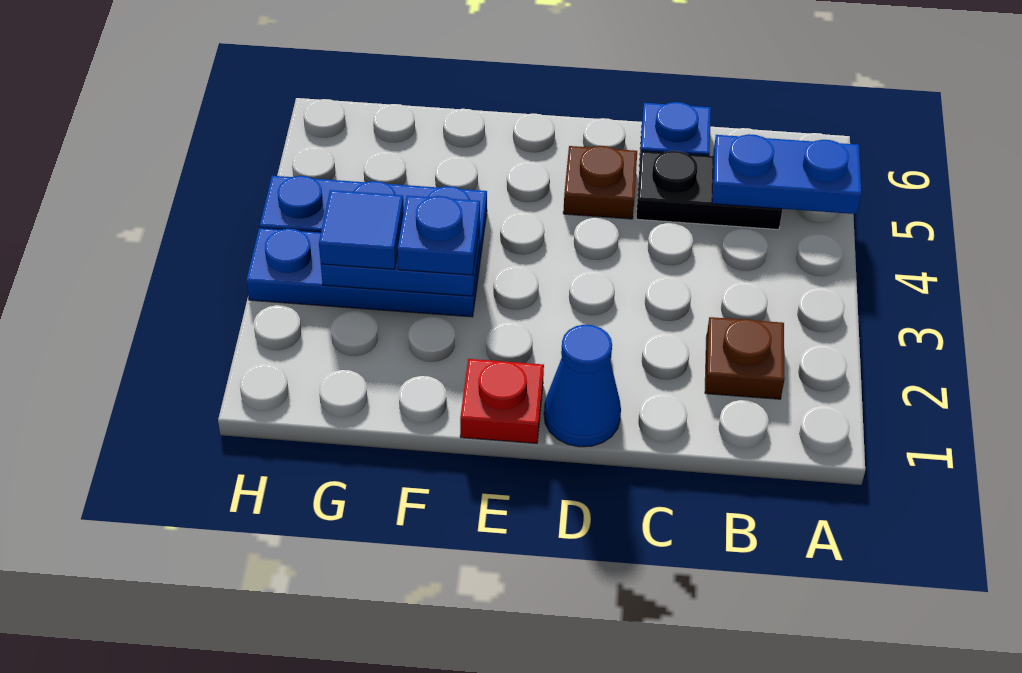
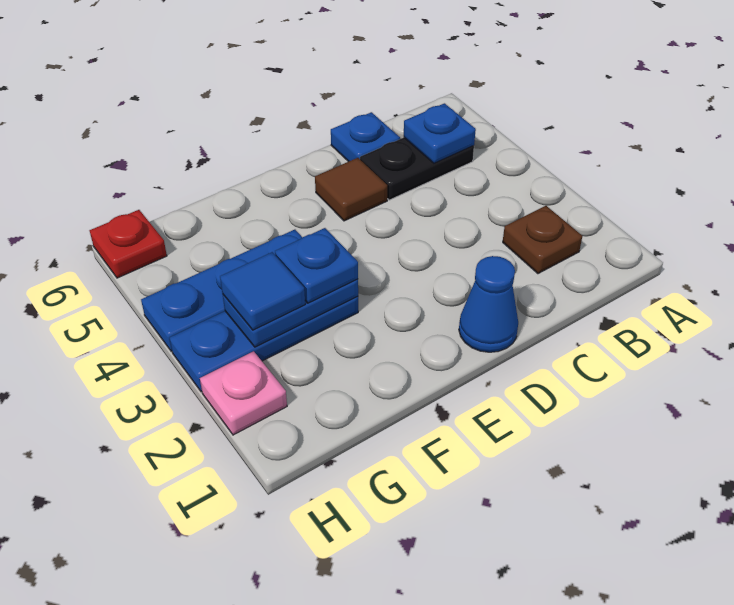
blue 1x2 plate [712,134,862,214] -> blue 1x1 plate [404,103,476,163]
brown 1x1 plate [563,146,637,219] -> brown 1x1 tile [315,158,387,221]
red 1x1 plate [460,359,544,443] -> red 1x1 plate moved to [89,210,167,278]
none -> pink 1x1 plate [200,351,287,435]

